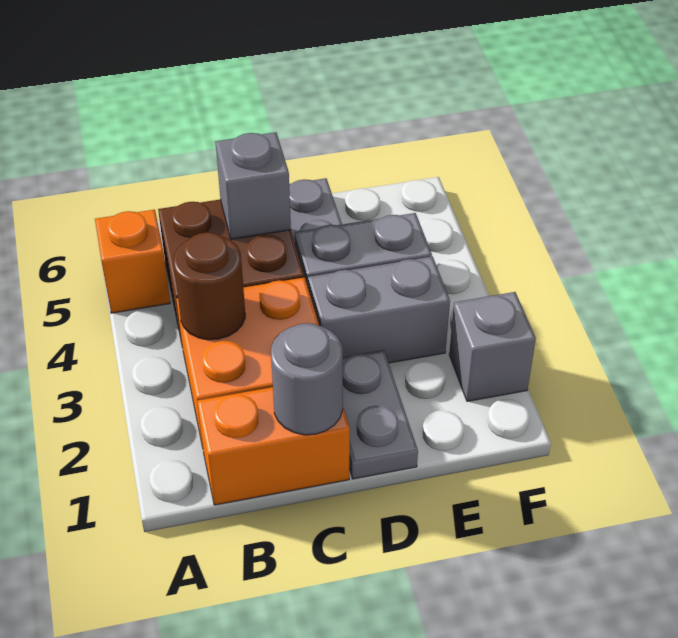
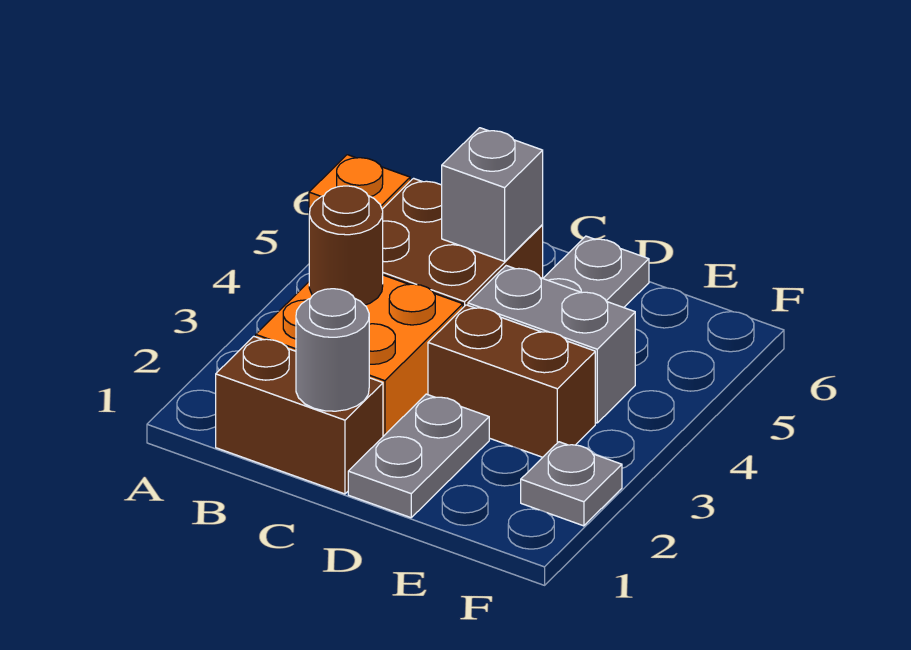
orange 1x2 brick [197,387,350,505] -> brown 1x2 brick [216,336,383,494]
grey 1x2 brick [308,256,450,363] -> brown 1x2 brick [428,305,595,457]
grey 1x1 brick [449,292,536,401] -> grey 1x1 plate [521,442,622,526]

